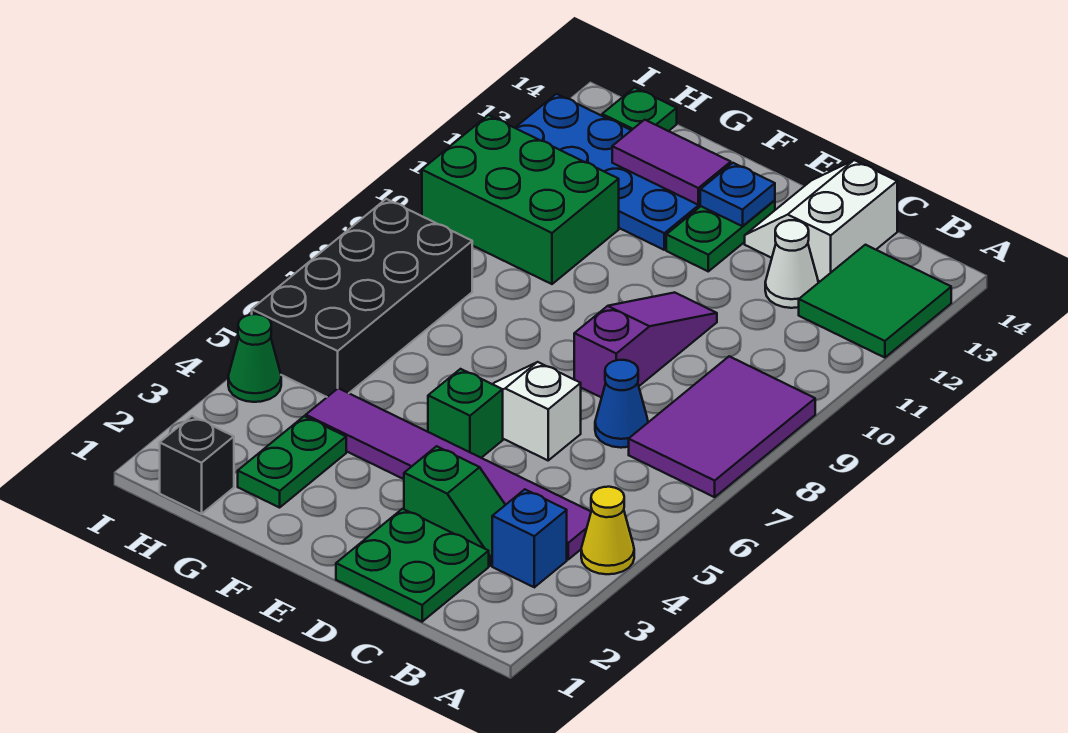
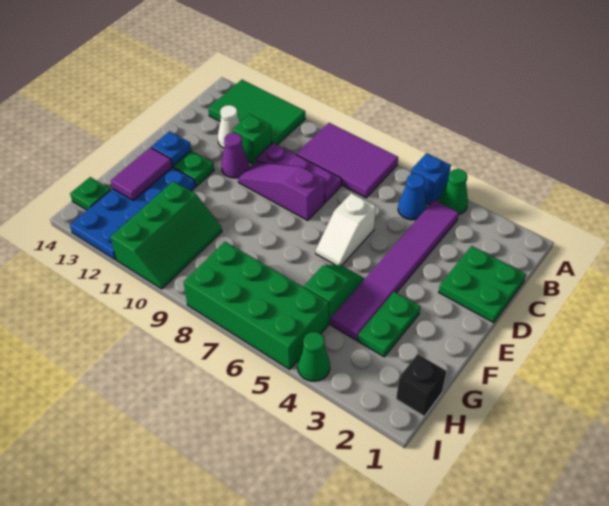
yellow 1x1 cone [581,487,634,574] -> green 1x1 cone [439,169,468,214]
green 2x2 tile [799,245,951,358] -> green 2x3 tile [208,80,305,145]
blue 1x1 brick [492,489,567,587] -> blue 1x1 brick moved to [411,153,451,205]
green 1x2 slope [404,446,505,566] -> green 1x2 slope moved to [304,265,365,324]
blue 1x1 cone [595,360,648,448] -> blue 1x1 cone moved to [398,174,427,220]
none -> purple 1x3 plate [256,143,342,202]
white 2x2 slope [745,160,897,281] -> none
none -> purple 1x1 cone [221,133,249,178]
green 1x1 brick [428,369,503,458] -> green 1x1 brick moved to [232,114,272,164]
green 1x2 plate [238,416,346,508] -> green 1x2 plate turned to [358,292,420,357]
green 2x3 brick [422,115,619,284] -> green 2x3 slope [111,181,222,289]
black 2x4 brick [252,199,472,397] -> green 2x4 brick [184,242,329,369]

